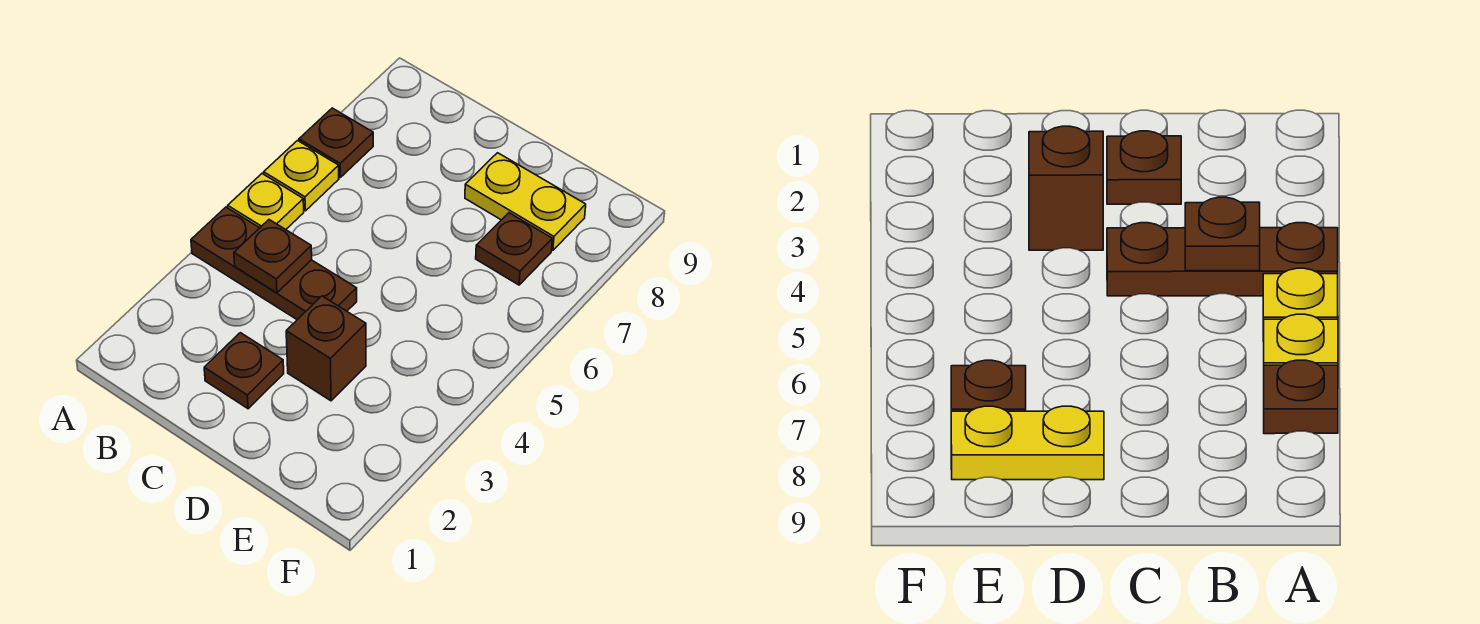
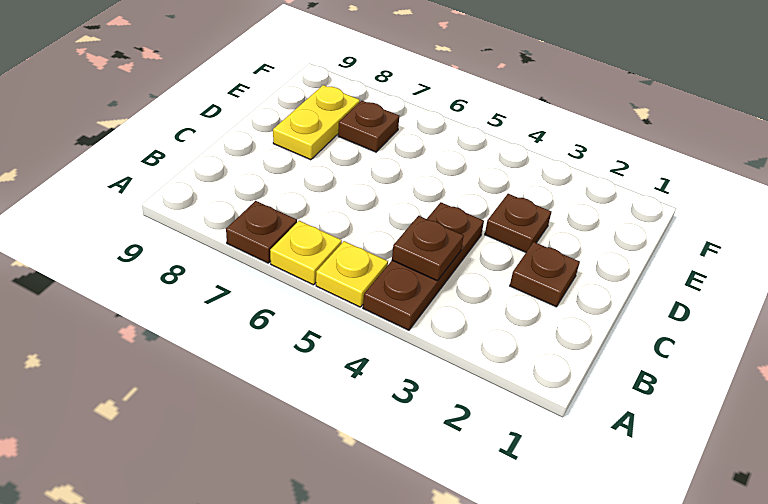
brown 1x1 brick [286,296,366,401] -> brown 1x1 plate [485,194,551,252]

